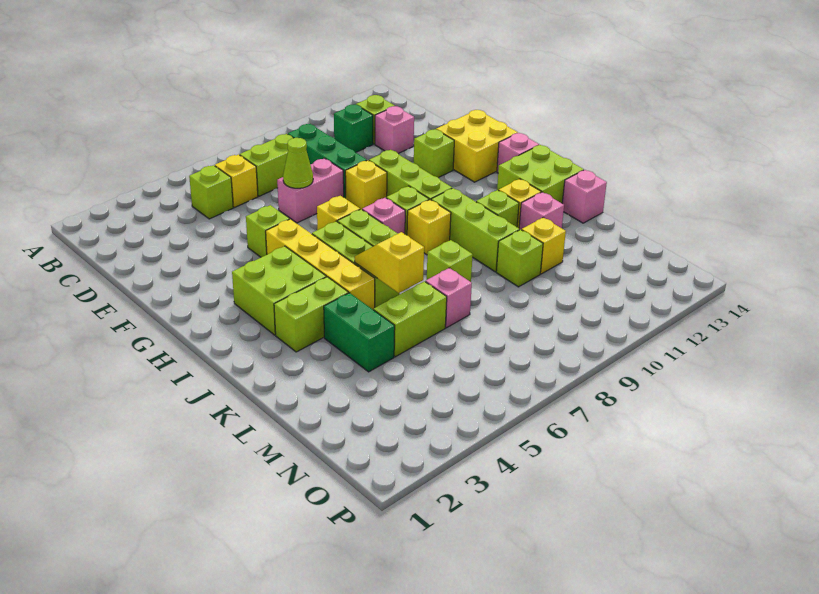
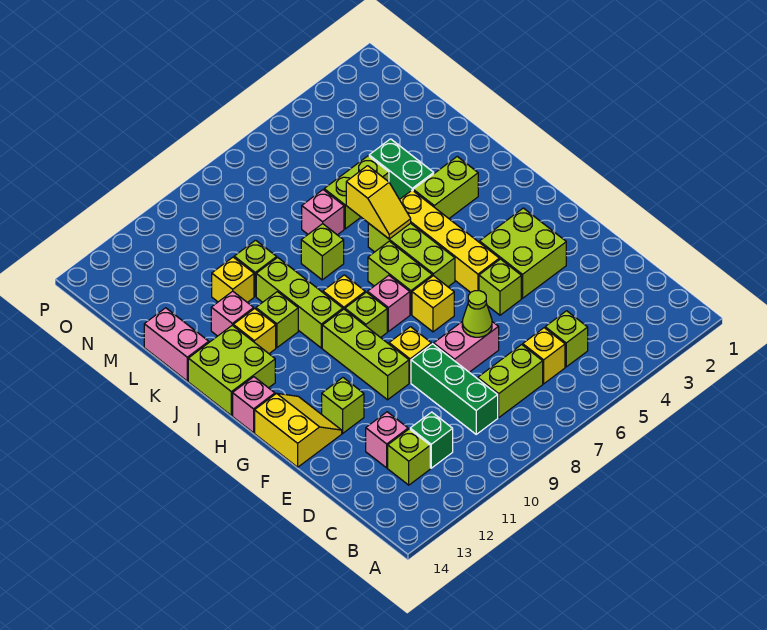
yellow 2x2 brick [436,110,518,182] -> yellow 2x2 slope [255,393,342,467]
lime 2x2 brick [232,246,326,335] -> lime 2x2 brick moved to [479,208,566,298]
pink 1x1 brick [562,170,607,223] -> pink 1x2 brick [144,308,209,381]

